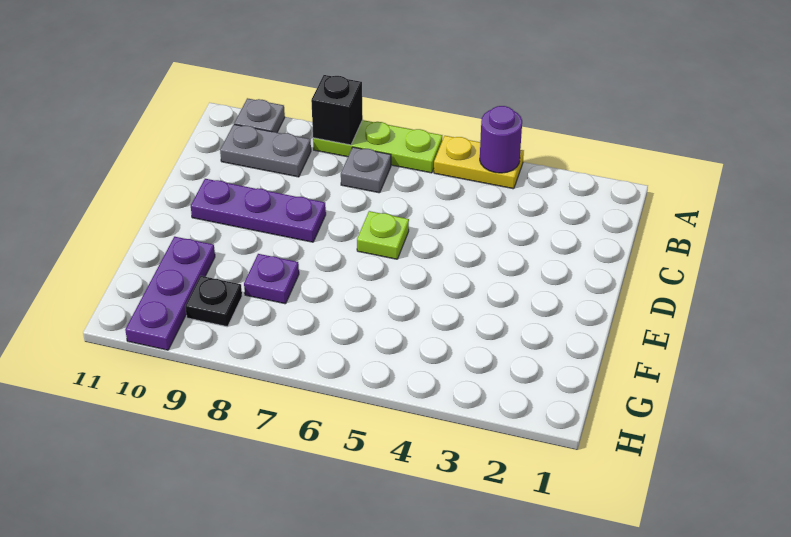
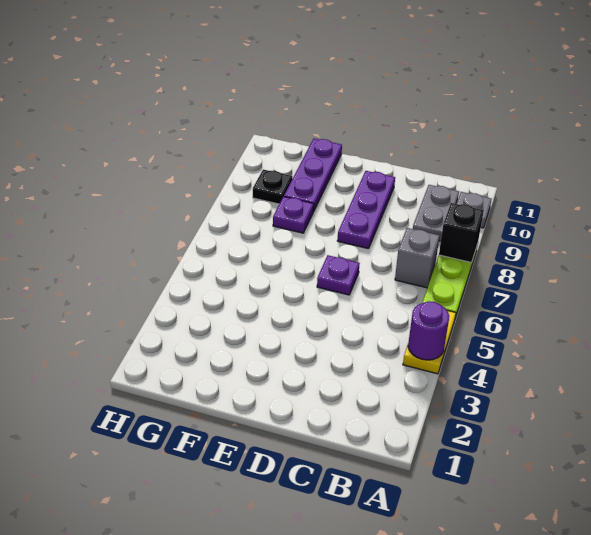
grey 1x1 plate [341,147,391,193] -> grey 1x1 brick [395,228,439,288]
lime 1x1 plate [357,211,409,259] -> purple 1x1 plate [317,255,360,295]
purple 1x3 plate [125,237,215,350] -> purple 1x3 plate turned to [284,139,342,212]

